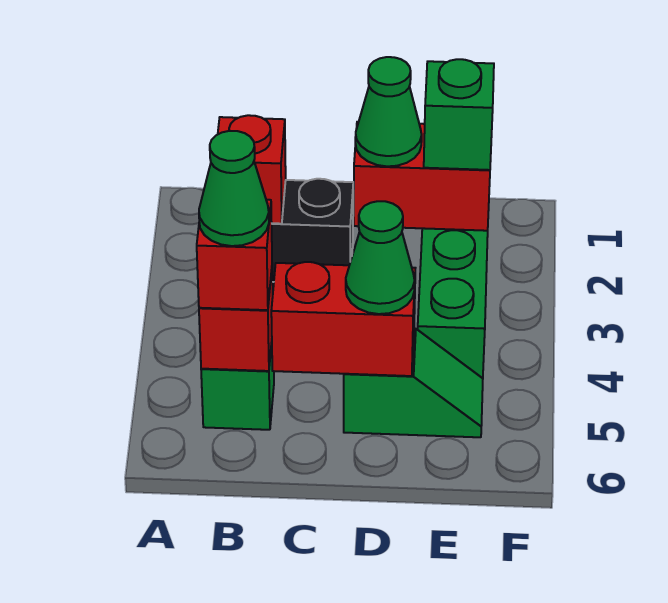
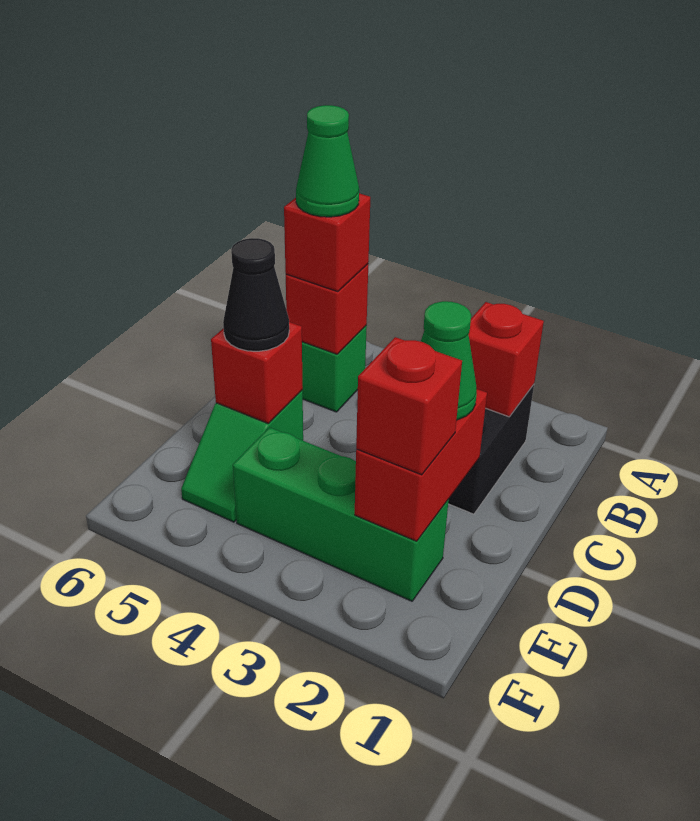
red 1x2 brick [271,262,415,376] -> red 1x1 brick [211,322,303,423]
green 1x1 cone [346,201,415,314] -> black 1x1 cone [223,238,289,351]
green 1x1 brick [424,59,494,170] -> red 1x1 brick [356,337,462,475]

